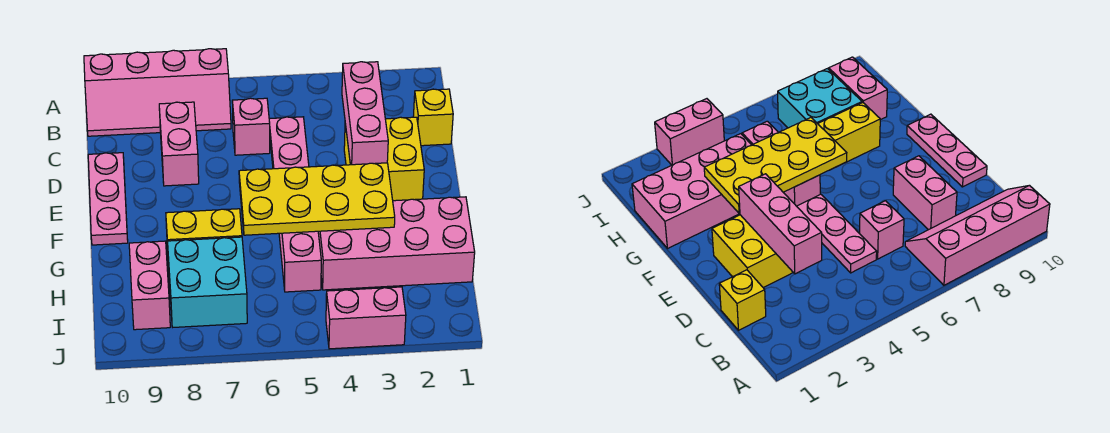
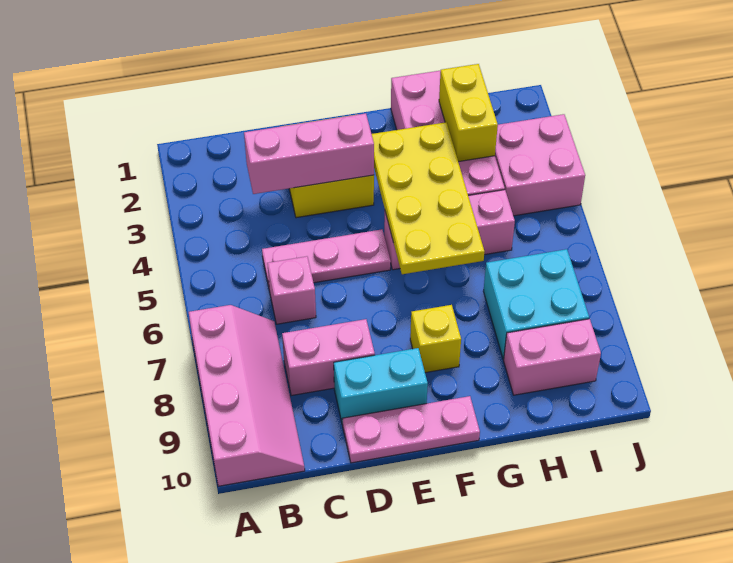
yellow 1x1 brick [413,89,453,146] -> yellow 1x1 brick moved to [410,305,461,373]
none -> cyan 1x2 brick [334,348,428,425]
yellow 1x2 brick [166,209,242,249] -> yellow 1x2 brick moved to [439,64,498,162]
pink 1x2 brick [326,287,406,349] -> pink 2x2 brick [495,114,585,216]

